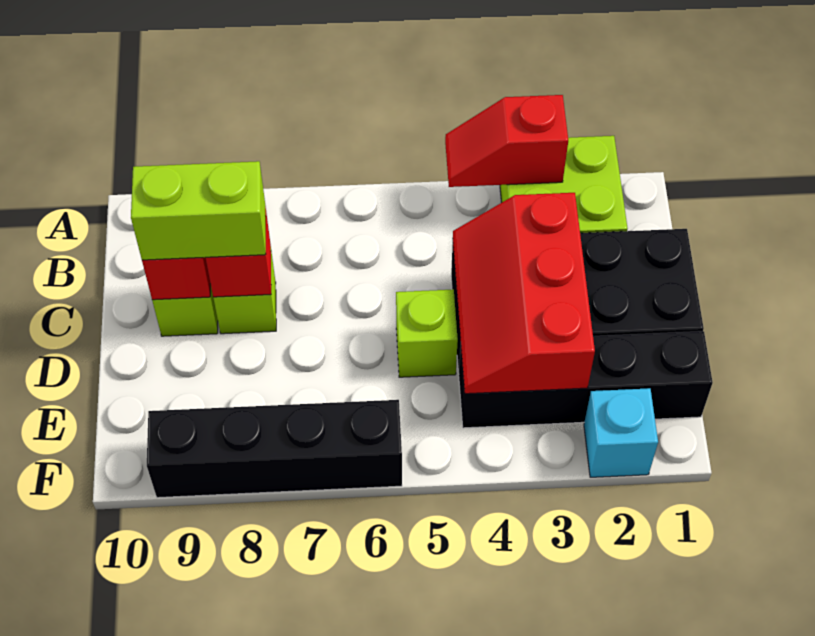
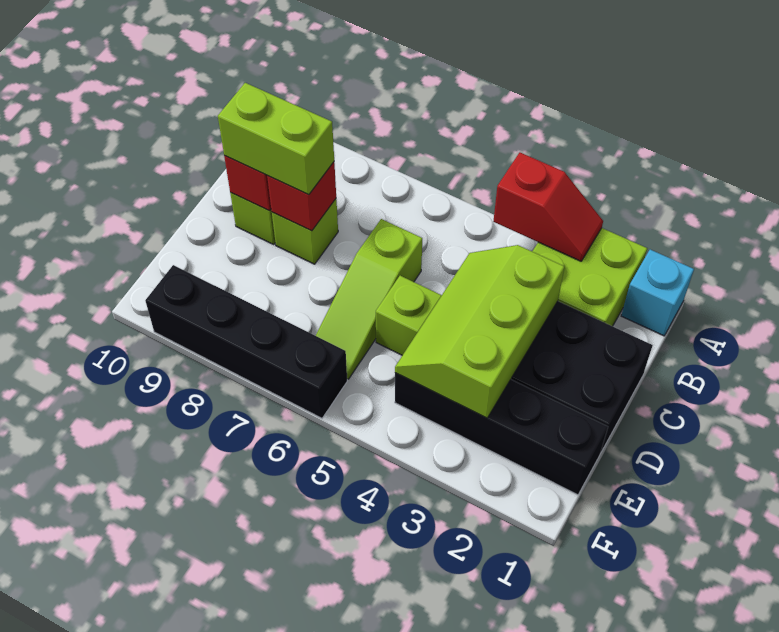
red 1x2 slope [445,95,568,187] -> red 1x2 slope turned to [493,153,603,261]
red 2x3 slope [453,193,595,394] -> lime 2x3 slope [395,245,564,418]
none -> lime 1x3 slope [316,219,422,379]
cyan 1x1 brick [584,388,658,477] -> cyan 1x1 brick moved to [621,250,694,336]

